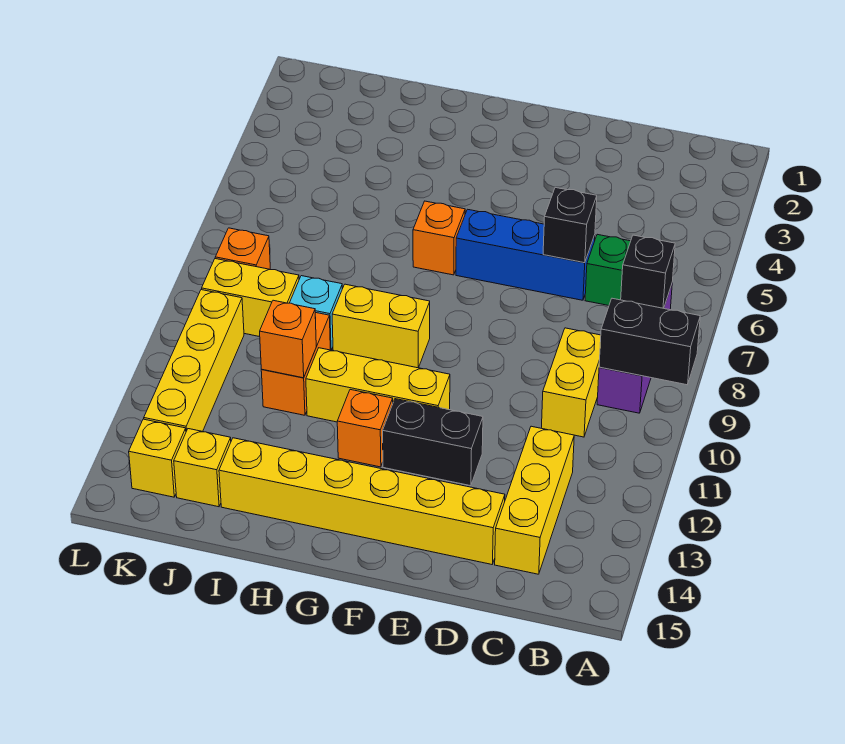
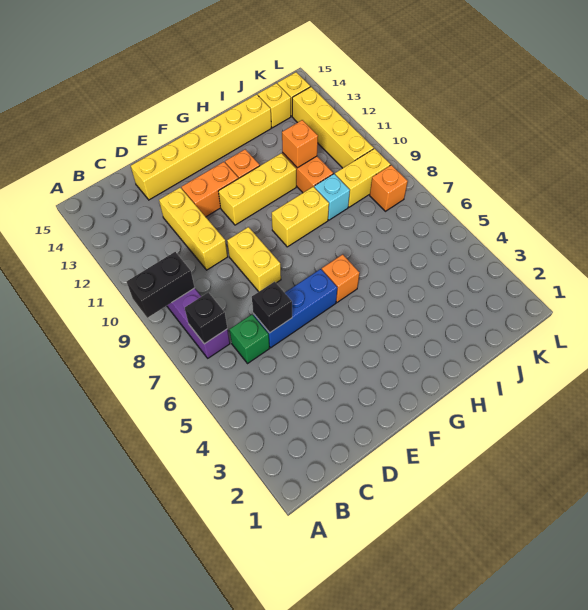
yellow 1x2 brick [542,328,601,437] -> yellow 1x2 brick moved to [227,227,281,292]
yellow 1x3 brick [495,426,574,574] -> yellow 1x3 brick moved to [159,188,228,270]
black 1x2 brick [383,399,483,486] -> orange 1x2 brick [181,162,238,217]

